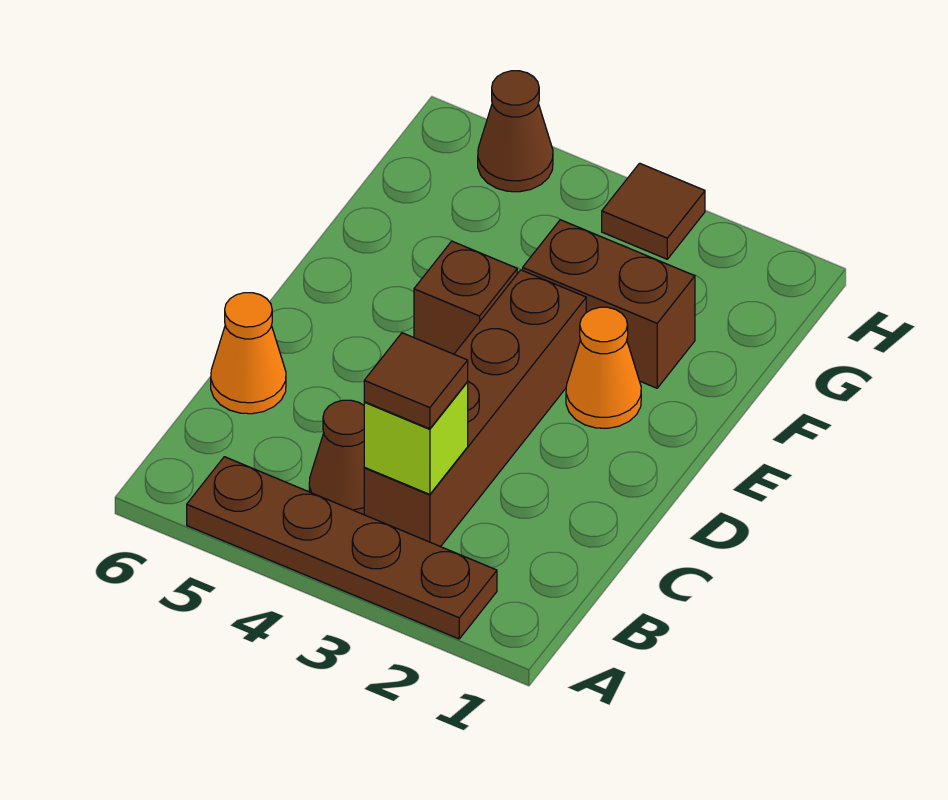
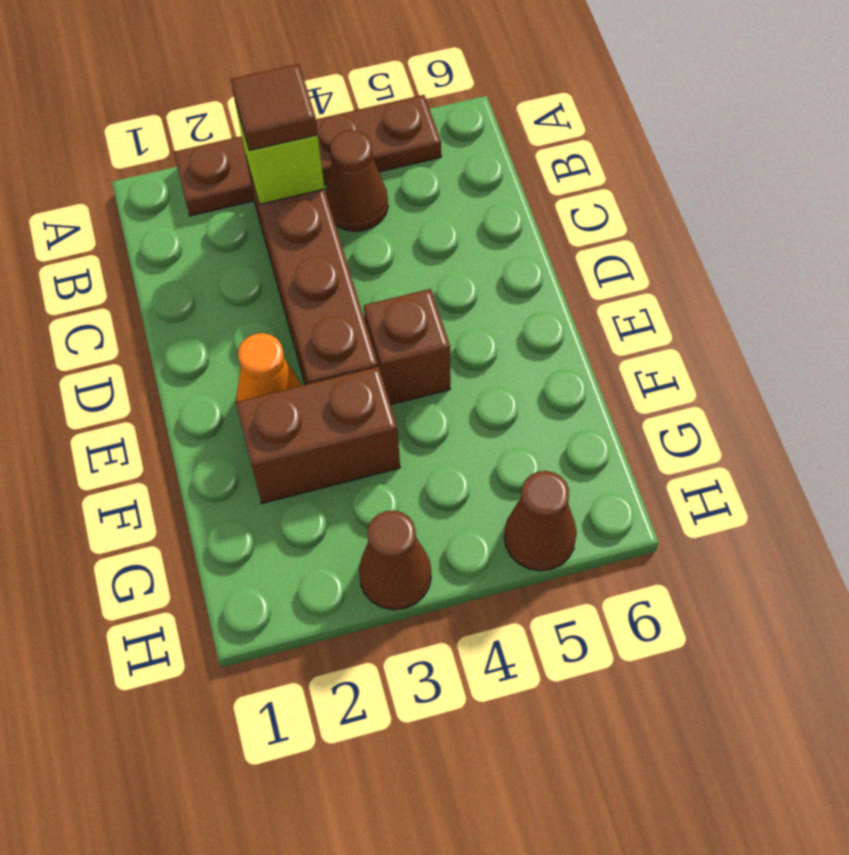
orange 1x1 cone [211,293,286,414] -> none
brown 1x1 tile [602,163,705,259] -> brown 1x1 cone [359,510,431,610]

